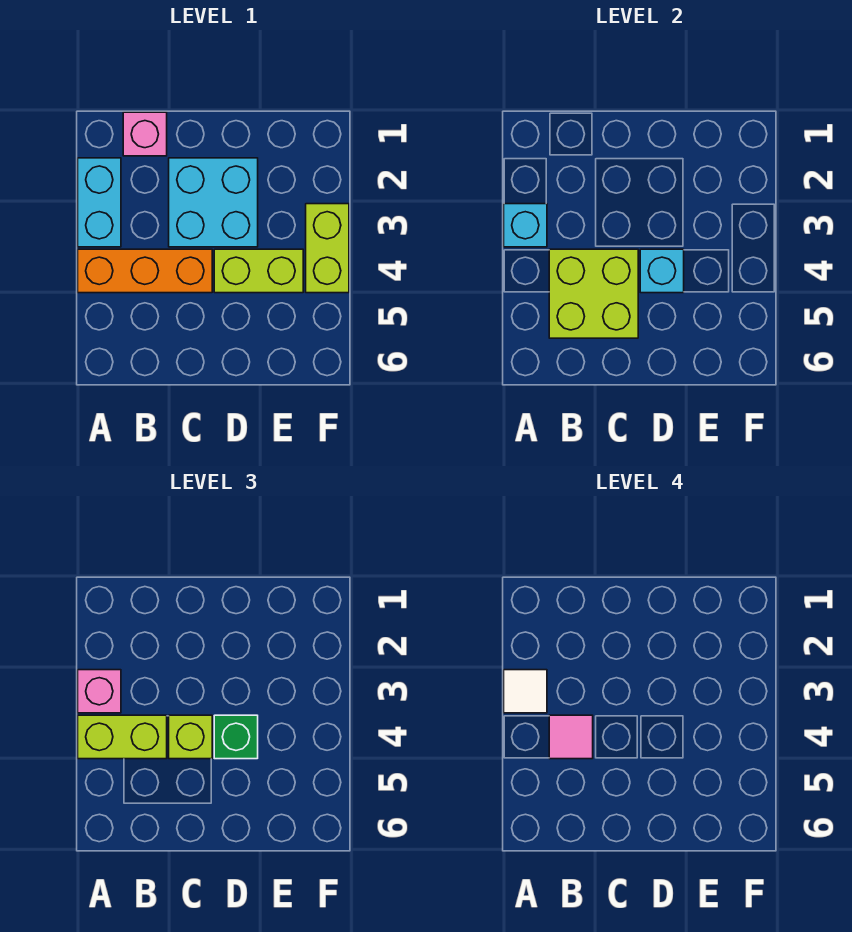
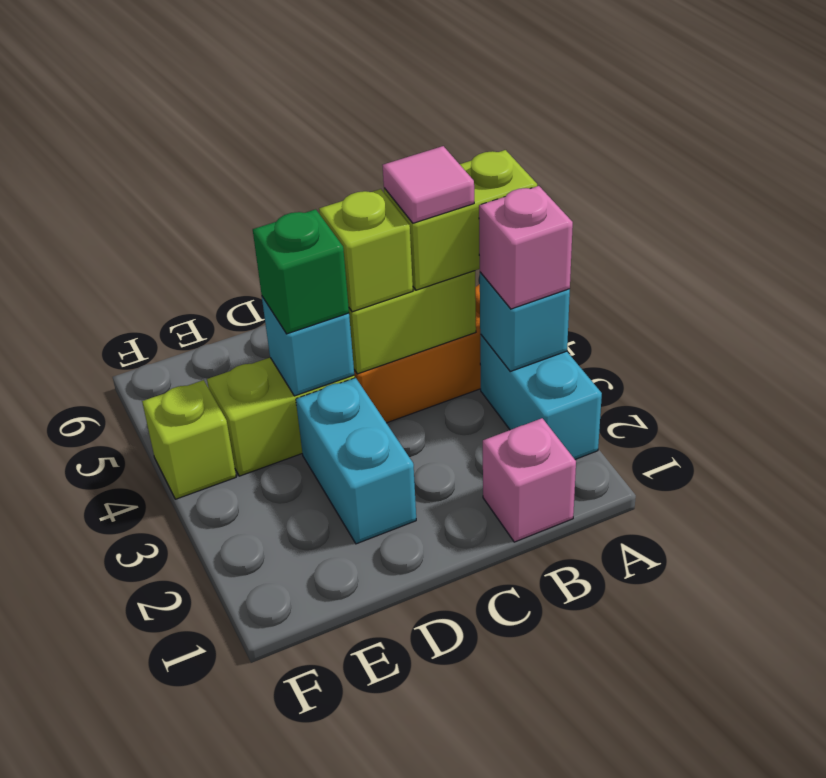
white 1x1 tile [504,670,547,713] -> none
cyan 2x2 brick [169,158,258,247] -> cyan 1x2 brick [296,378,416,544]
lime 1x2 brick [306,204,349,293] -> lime 1x1 brick [142,380,236,499]

